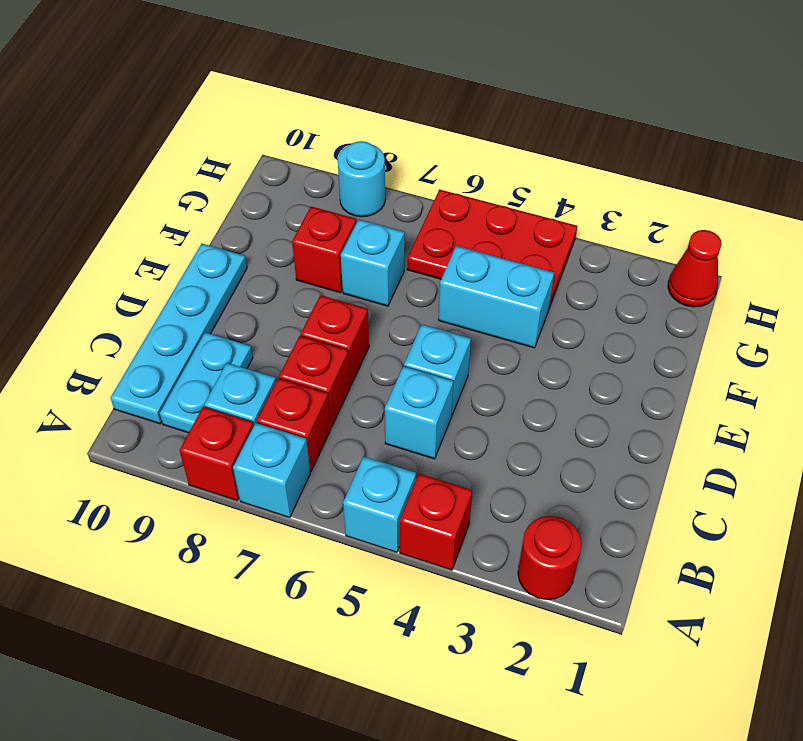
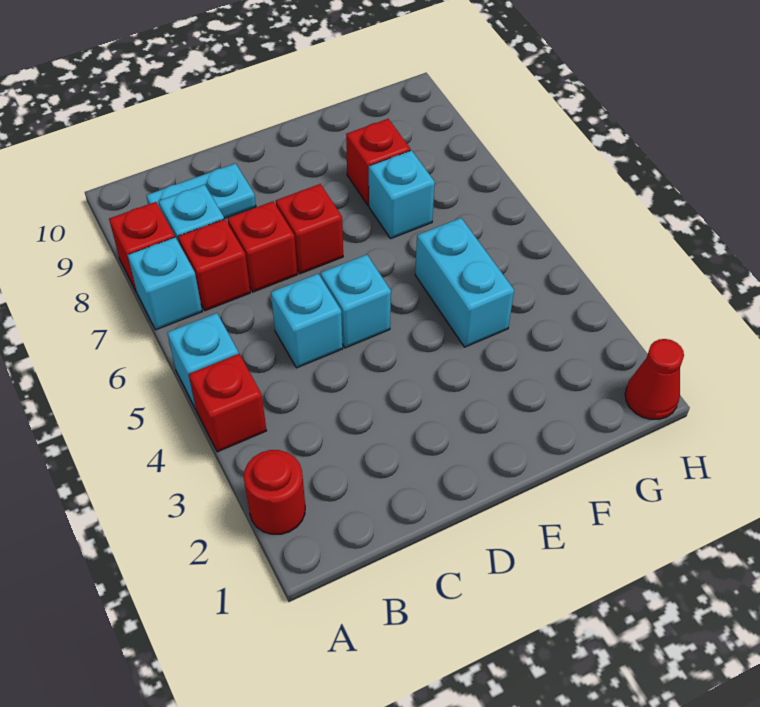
cyan 1x4 plate [110,244,247,424] -> none
red 2x3 plate [407,189,577,308] -> none
cyan 1x1 round brick [338,141,385,217] -> none

